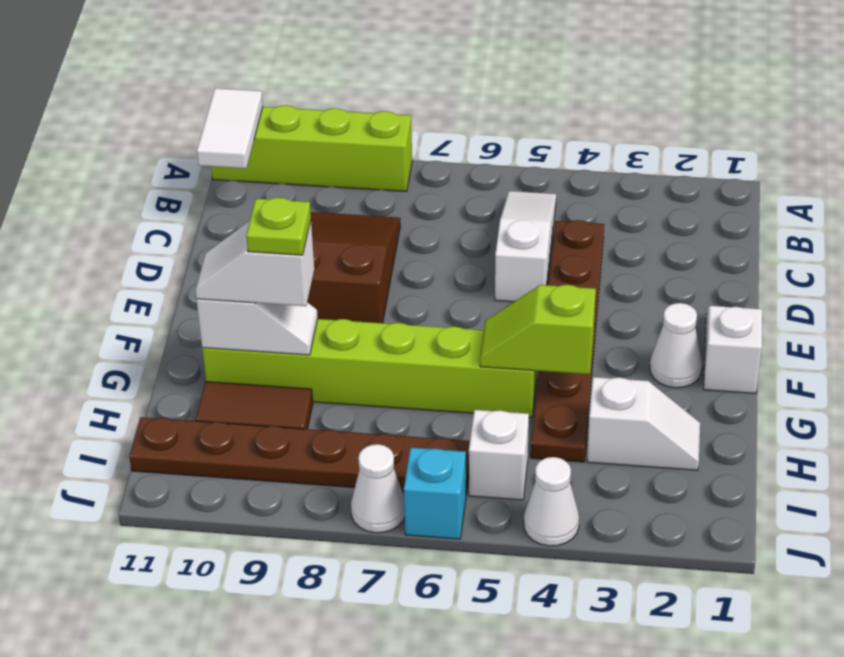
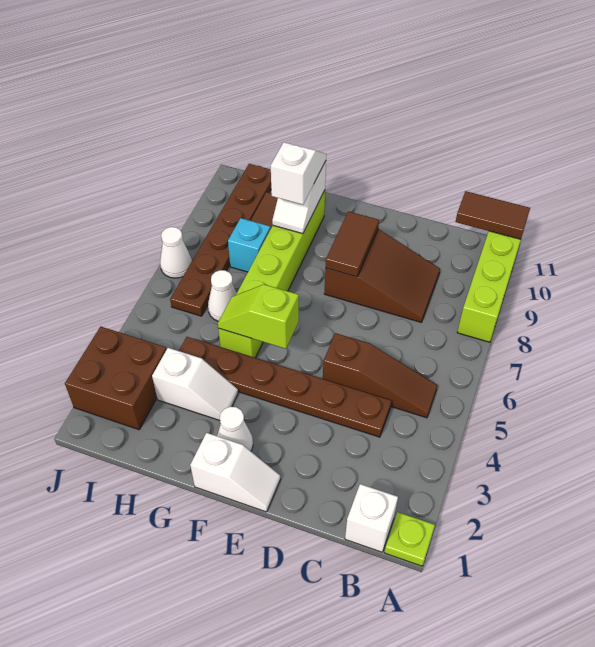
white 1x2 tile [197,88,263,168] -> brown 1x2 tile [456,191,530,239]
white 1x3 slope [495,191,556,302] -> brown 1x3 slope [323,333,437,418]
none -> brown 1x2 tile [325,211,379,277]
lime 1x2 slope [480,285,596,374] -> lime 1x2 slope turned to [218,284,299,349]
lime 1x1 plate [246,198,311,255] -> lime 1x1 plate moved to [385,512,435,566]
white 1x2 slope [587,377,700,470] -> white 1x2 slope turned to [152,348,238,420]
none -> brown 2x2 brick [65,327,167,430]
white 1x1 brick [469,410,529,500] -> white 1x1 brick moved to [345,484,398,552]
white 1x1 cone [524,457,579,546] -> white 1x1 cone moved to [208,270,237,321]
cyan 1x1 brick [404,448,466,539] -> cyan 1x1 brick moved to [228,218,271,272]

